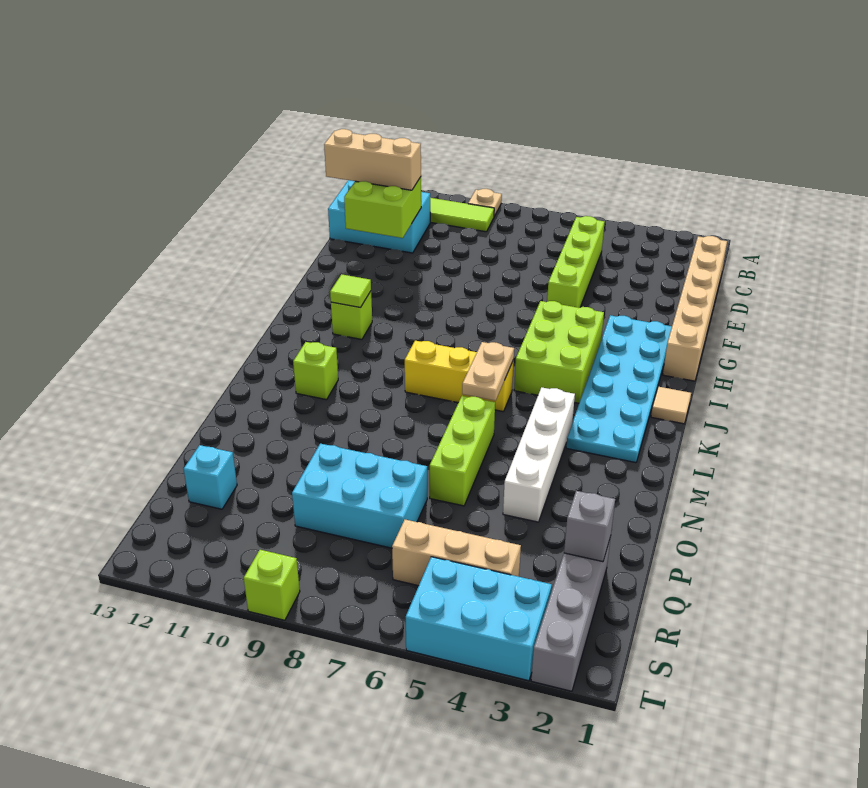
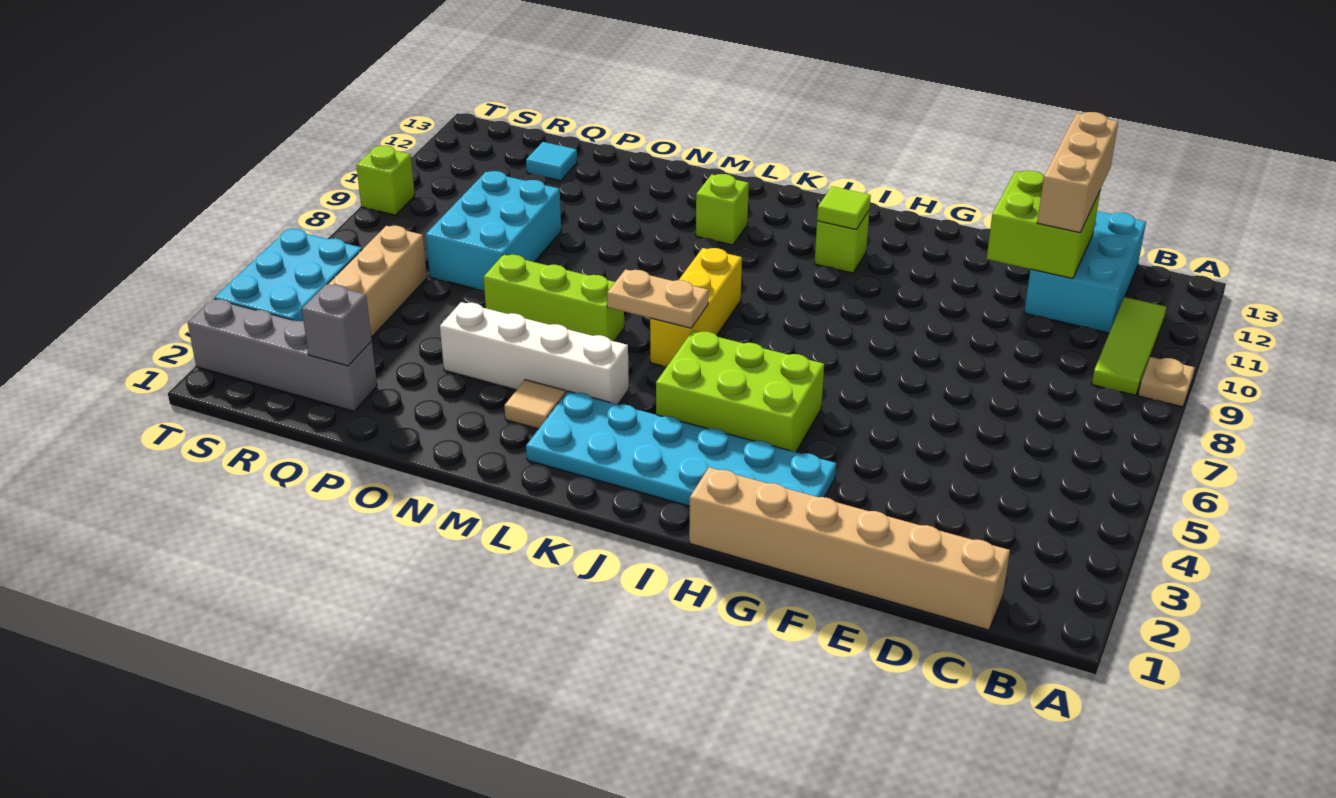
lime 1x4 brick [547,216,605,308] -> none
tan 1x1 tile [651,387,691,424] -> tan 1x1 tile moved to [504,380,566,429]
cyan 1x1 brick [184,445,237,509] -> cyan 1x1 tile [526,142,577,181]

